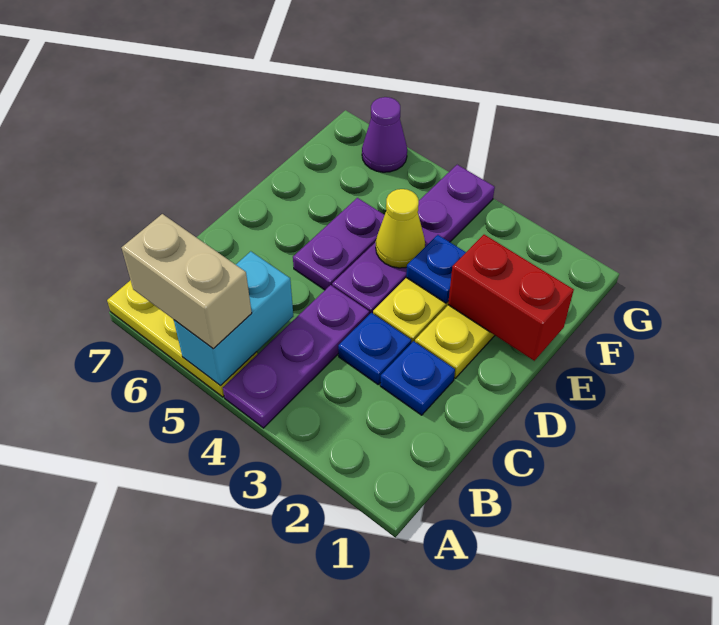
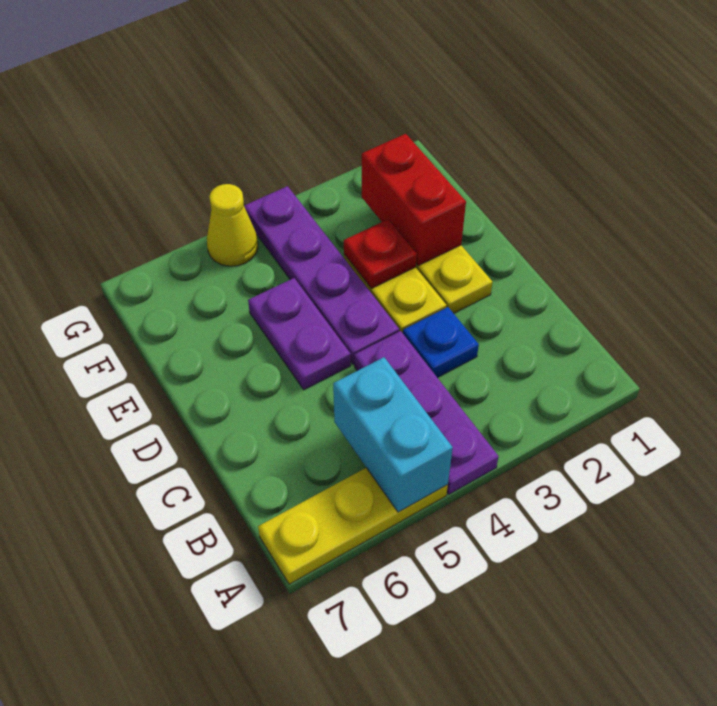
tan 1x2 brick [122,214,252,349] -> none
blue 1x1 plate [380,341,455,415] -> none
red 1x2 brick [448,235,574,361] -> red 1x2 brick turned to [362,134,466,266]
blue 1x1 plate [406,235,466,303] -> red 1x1 plate [344,219,417,289]
yellow 1x1 cone [376,189,425,268] -> yellow 1x1 cone moved to [207,184,258,266]
purple 1x1 cone [362,97,407,172] -> none

